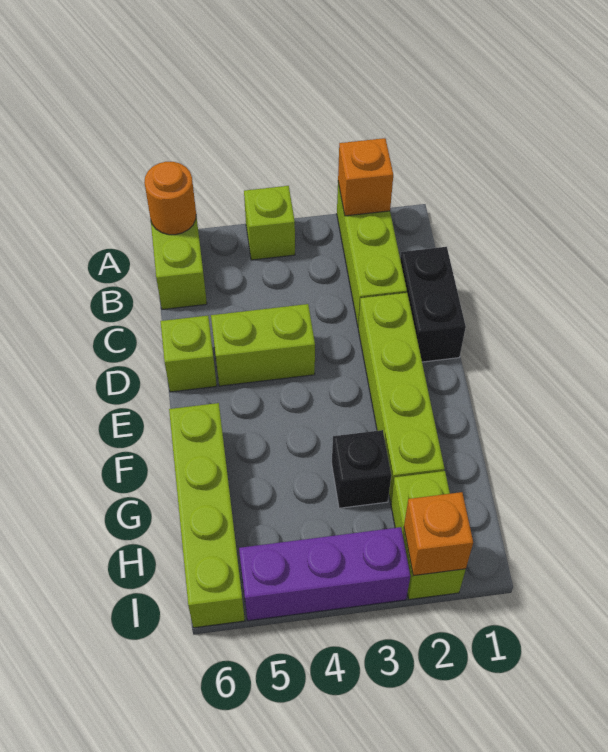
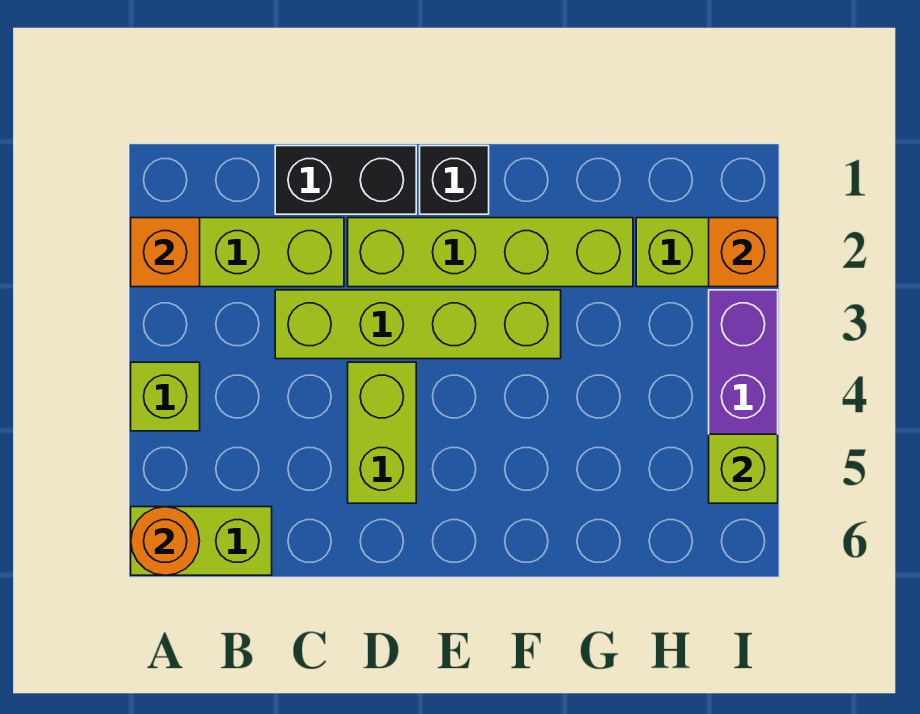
lime 1x1 brick [161,316,217,392] -> lime 1x1 brick moved to [709,434,778,503]
lime 1x4 brick [169,403,245,628] -> lime 1x4 brick moved to [275,290,561,359]
black 1x1 brick [332,430,391,508] -> black 1x1 brick moved to [420,146,489,214]

